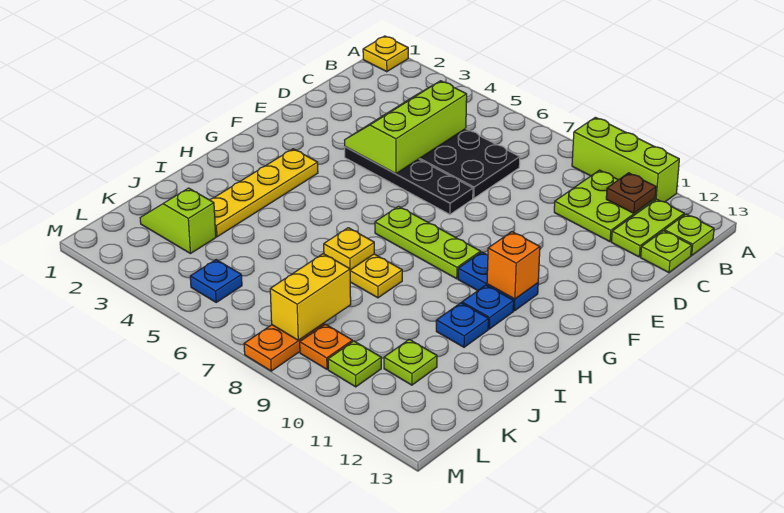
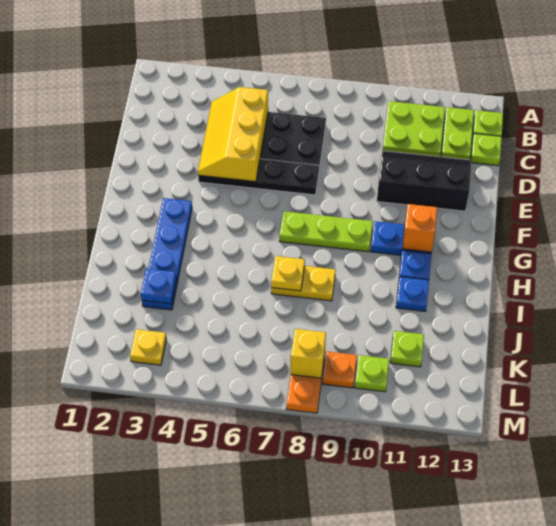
yellow 1x1 plate [363,36,408,72] -> yellow 1x1 plate moved to [130,329,166,365]
lime 1x3 brick [572,117,679,202] -> none
brown 1x1 plate [606,173,656,213] -> none
lime 2x3 slope [345,81,467,174] -> yellow 2x3 slope [198,87,268,182]
none -> black 2x3 slope [377,151,471,211]
yellow 1x4 plate [210,149,318,237] -> blue 1x4 plate [142,198,192,310]
lime 1x2 slope [140,188,216,254] -> none
yellow 1x2 brick [270,254,351,340] -> yellow 1x1 brick [291,329,326,378]
blue 1x1 plate [190,260,242,302] -> blue 1x1 plate moved to [141,268,176,304]

